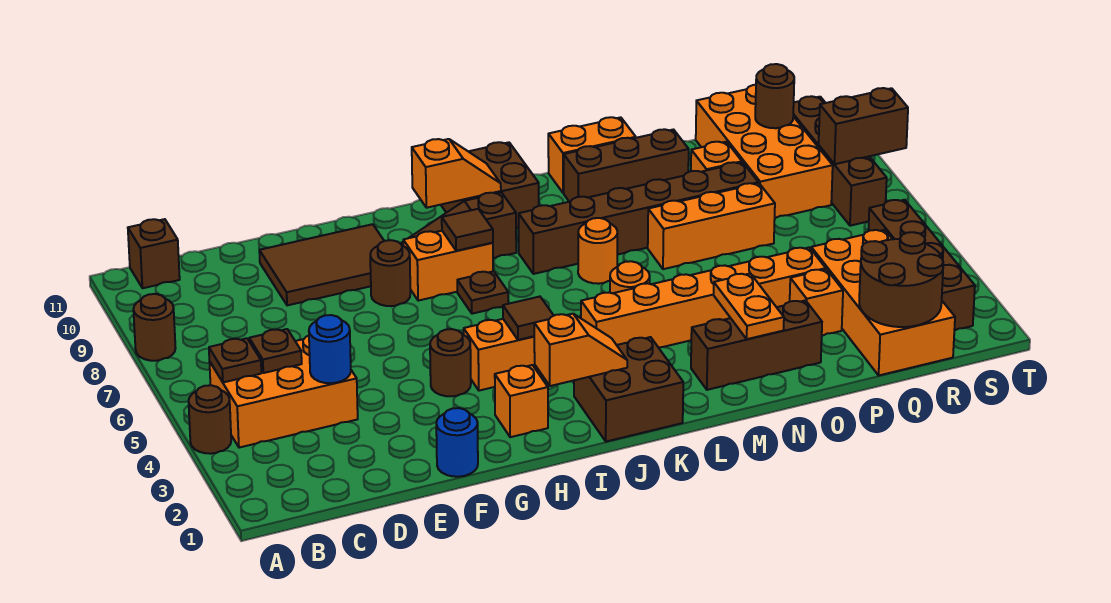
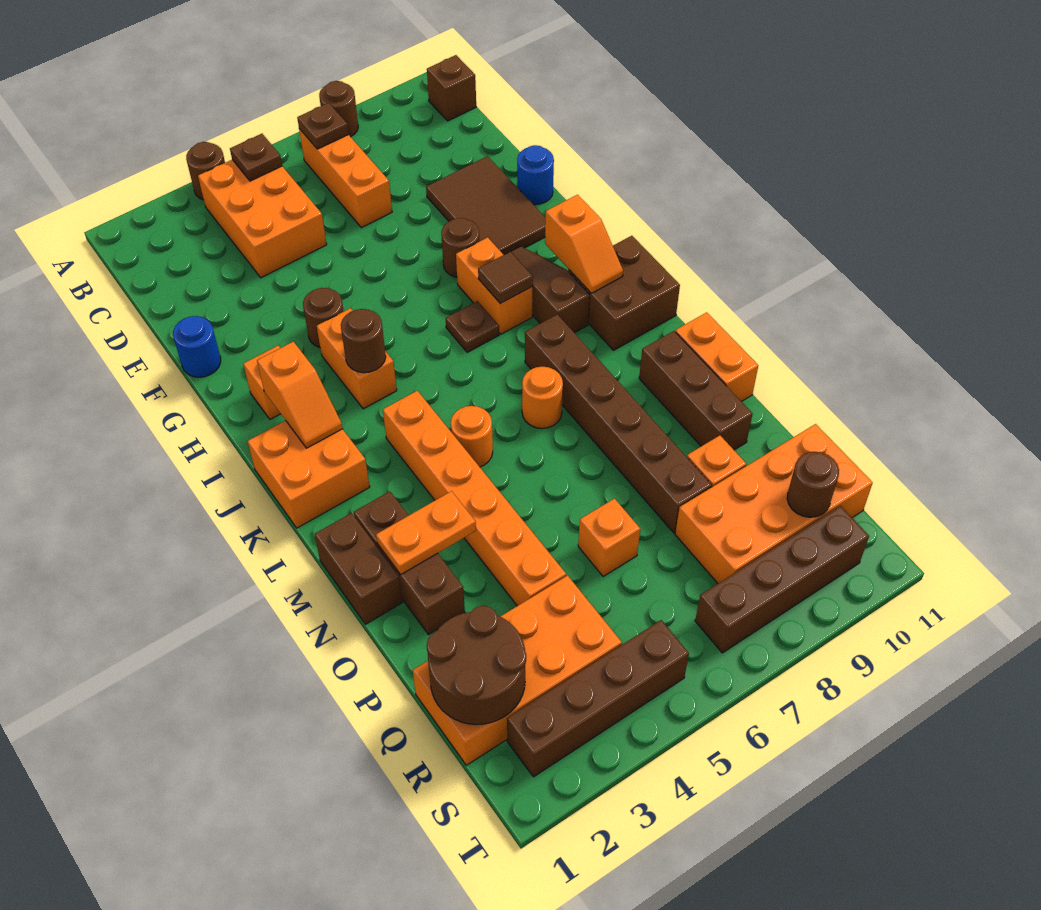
brown 1x1 plate [249,329,302,373] -> brown 1x1 plate moved to [297,103,349,149]
blue 1x1 round brick [309,315,351,383] -> blue 1x1 round brick moved to [517,145,554,205]
brown 1x1 tile [503,297,554,340] -> brown 1x1 round brick [341,309,386,373]
brown 2x2 brick [574,337,683,442] -> orange 2x2 brick [248,421,370,528]
orange 1x3 brick [648,183,775,269] -> orange 1x3 brick moved to [299,129,392,228]
orange 1x1 brick [790,269,843,335] -> orange 1x1 brick moved to [578,499,640,577]
brown 1x2 brick [819,88,908,164] -> brown 1x2 brick moved to [315,513,402,624]

